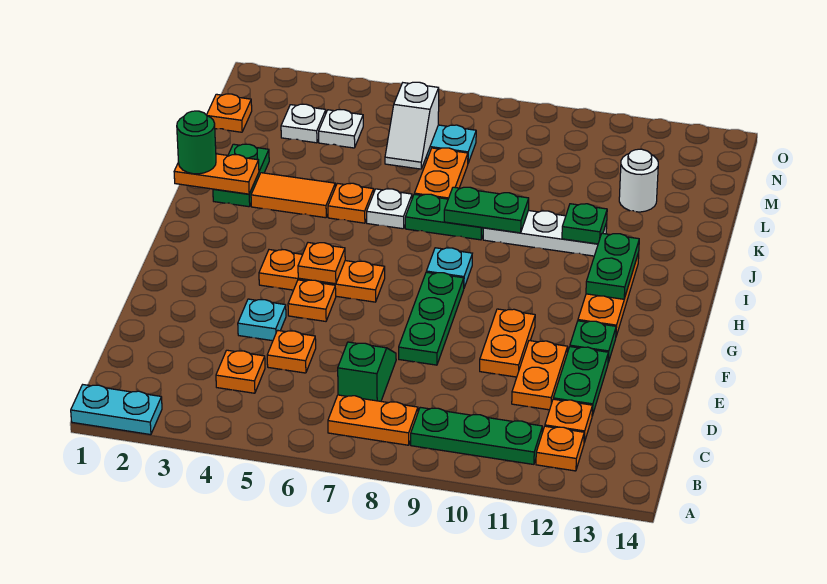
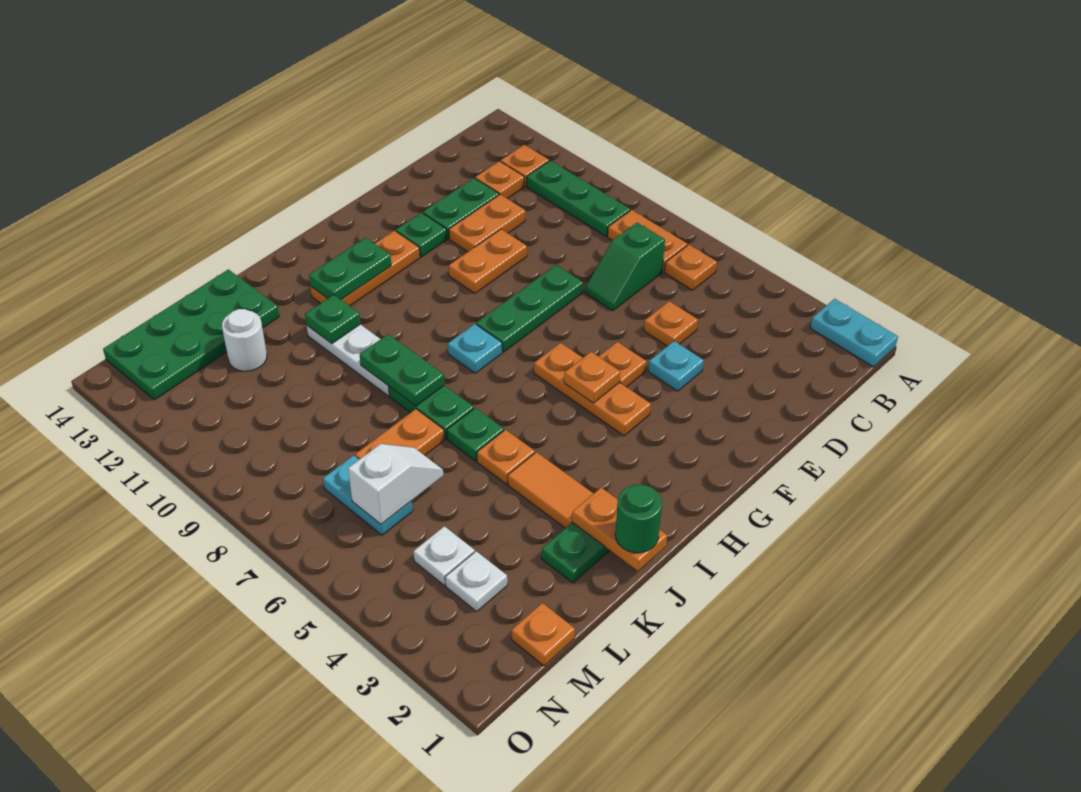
orange 1x1 plate [216,350,265,393] -> orange 1x1 plate moved to [665,245,717,290]
white 1x1 plate [367,189,412,229] -> green 1x1 plate [447,408,504,461]
none -> green 2x4 plate [103,269,279,400]

